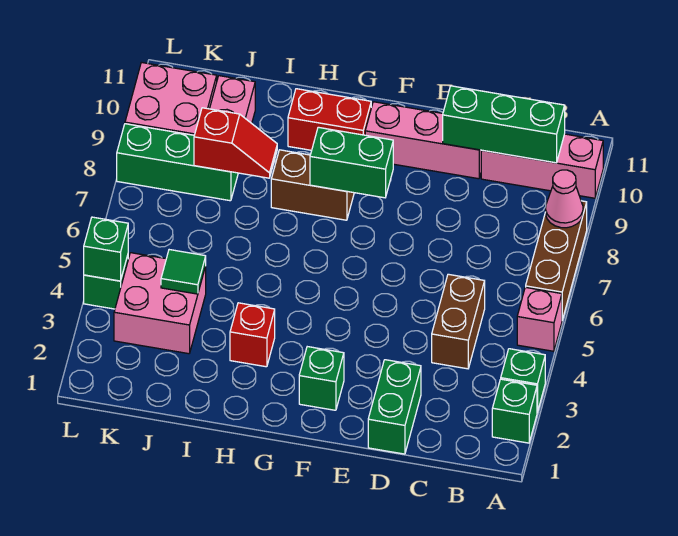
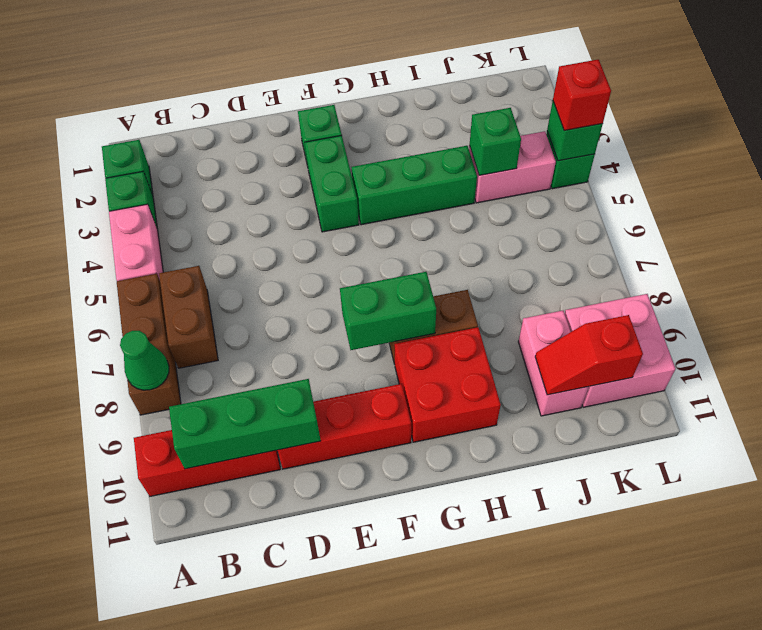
pink 1x1 brick [517,287,562,351] -> pink 1x2 brick [109,204,163,281]
pink 1x1 cone [546,170,583,228] -> green 1x1 cone [120,331,169,390]
pink 1x3 brick [481,134,603,198] -> red 1x3 brick [134,430,280,496]
brown 1x2 brick [432,274,485,369] -> brown 1x2 brick moved to [159,266,218,368]
green 1x2 brick [368,360,421,454] -> green 1x2 brick moved to [305,135,359,232]
pink 1x3 brick [365,102,481,179] -> red 1x3 brick [277,384,411,469]
red 1x2 brick [288,89,371,150] -> red 2x2 brick [394,327,501,442]
red 1x1 brick [230,303,275,367] -> red 1x1 brick moved to [553,59,611,131]
red 1x2 slope [194,108,277,178] -> red 1x2 slope moved to [535,315,643,395]
pink 2x2 brick [114,253,206,354] -> pink 1x2 brick [469,131,556,203]
green 1x1 tile [161,250,206,294] -> green 1x1 brick [469,108,521,175]
green 1x3 brick [117,124,238,201] -> green 1x3 brick moved to [352,146,477,225]

